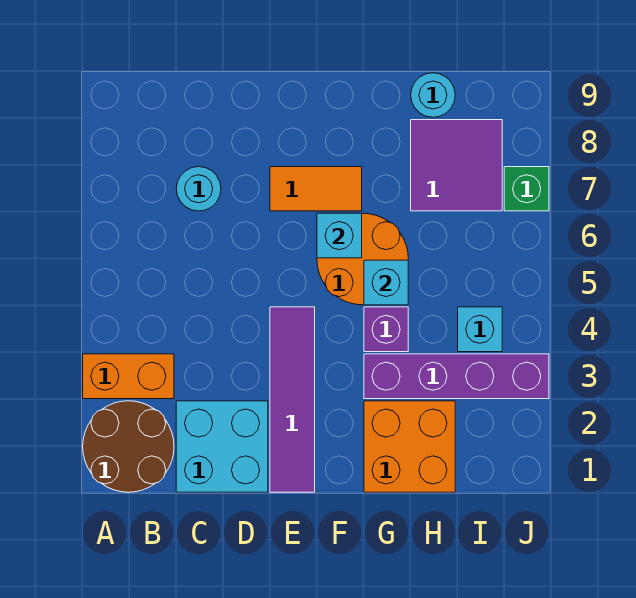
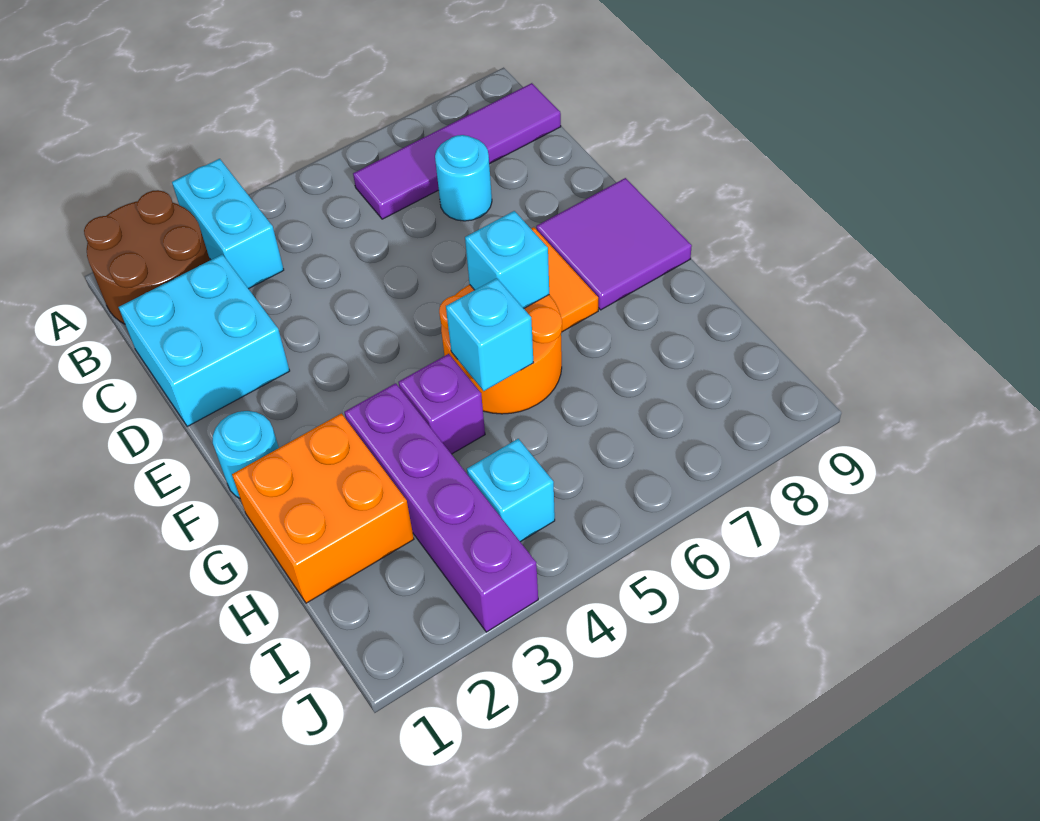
orange 1x2 brick [83,354,174,399] -> cyan 1x2 brick [172,159,284,289]
purple 1x4 tile [270,307,315,492] -> purple 1x4 tile moved to [353,83,561,219]
purple 2x2 tile [411,120,502,211] -> purple 2x2 tile moved to [536,178,692,310]
cyan 1x1 round brick [411,73,455,117] -> cyan 1x1 round brick moved to [213,411,279,498]
green 1x1 brick [504,167,549,211] -> none

